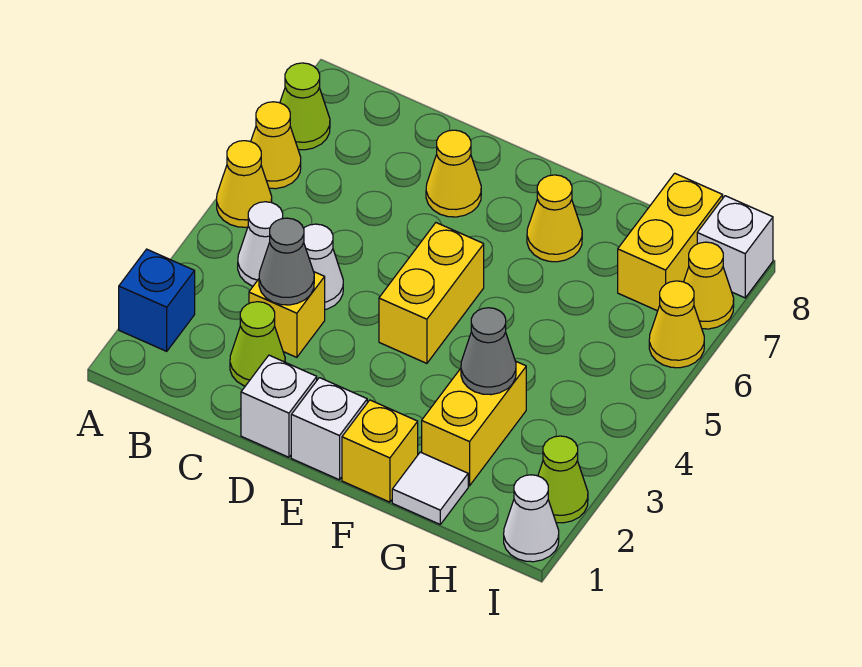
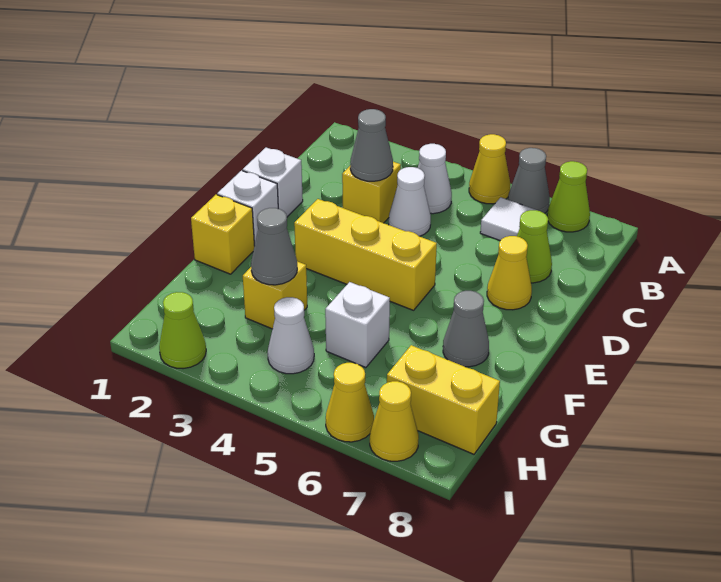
blue 1x1 brick [119,249,195,351] -> none
yellow 1x1 cone [251,102,301,189] -> grey 1x1 cone [508,148,550,213]
lime 1x1 cone [230,302,285,386] -> lime 1x1 cone moved to [517,210,552,283]
yellow 1x2 brick [379,223,484,363] -> yellow 1x3 brick [294,199,437,310]
yellow 1x1 cone [527,175,582,262] -> grey 1x1 cone [443,291,489,367]
white 1x1 tile [392,452,468,524] -> white 1x1 tile moved to [480,197,538,241]
yellow 1x2 brick [422,361,526,486] -> yellow 1x1 brick [243,261,307,329]
white 1x1 cone [504,475,559,562] -> white 1x1 cone moved to [268,297,314,374]
white 1x1 brick [697,196,773,298] -> white 1x1 brick moved to [325,282,390,368]

